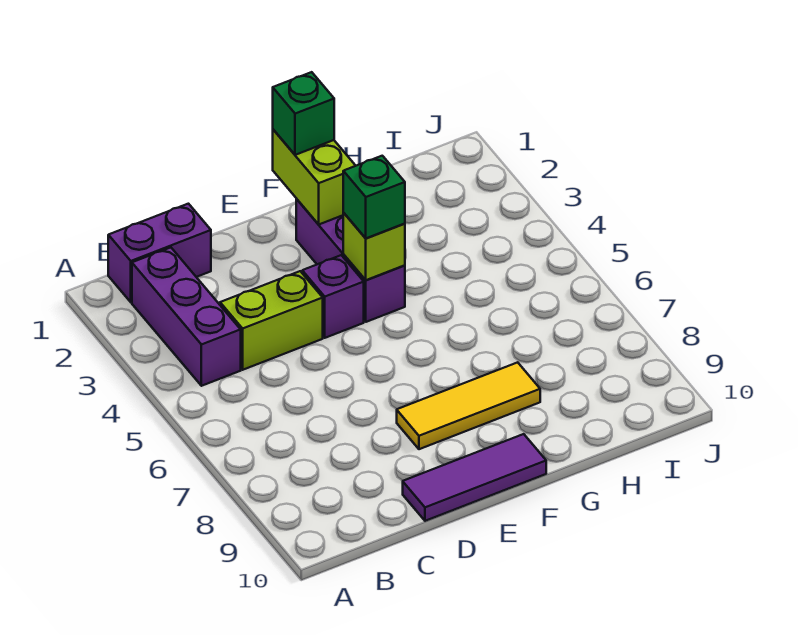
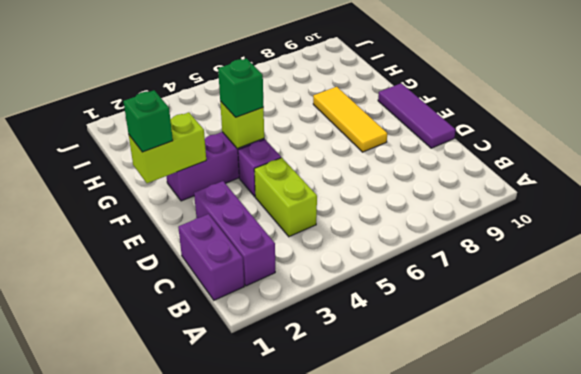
purple 1x3 brick [132,247,241,386] -> purple 1x3 brick turned to [194,181,275,286]

